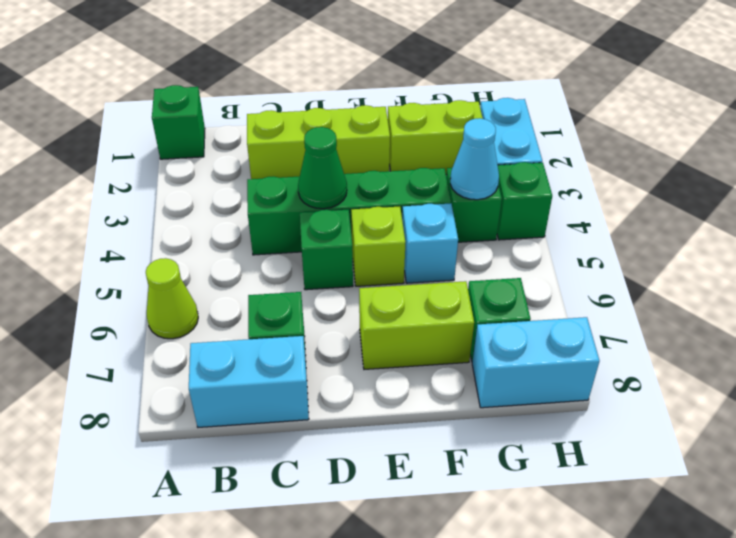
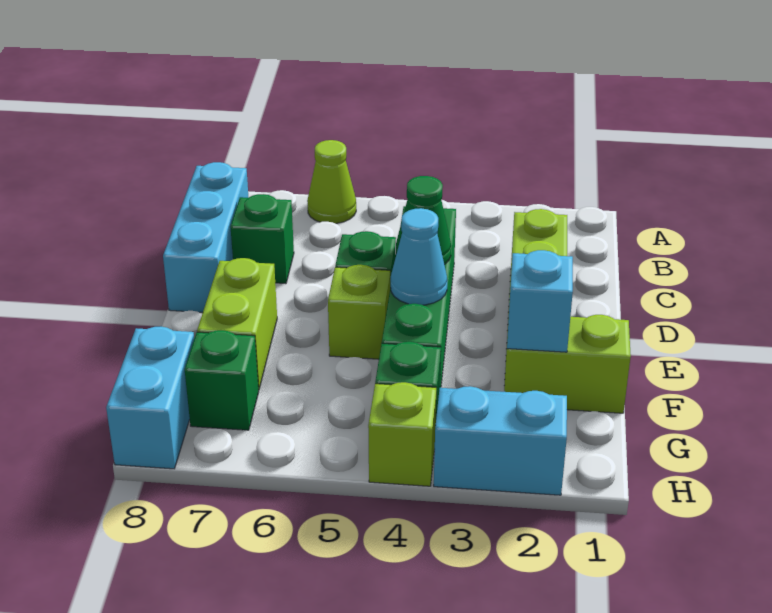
green 1x1 brick [152,85,205,159] -> none
cyan 1x2 brick [189,336,309,427] -> cyan 1x3 brick [163,162,248,312]
lime 1x2 brick [387,100,483,175] -> lime 1x2 brick turned to [504,315,631,413]
cyan 1x1 brick [402,203,458,283] -> cyan 1x1 brick moved to [507,250,573,352]
cyan 1x1 cone [450,118,499,200] -> cyan 1x1 cone moved to [390,208,447,305]
green 1x1 brick [497,162,552,240] -> lime 1x1 brick [368,382,437,486]

